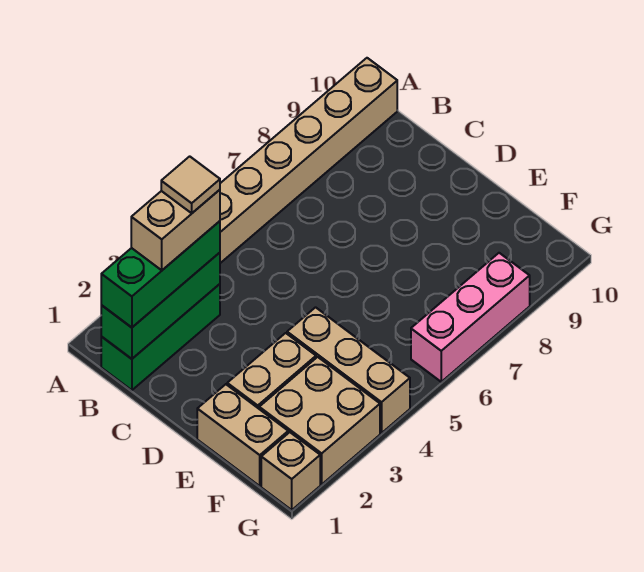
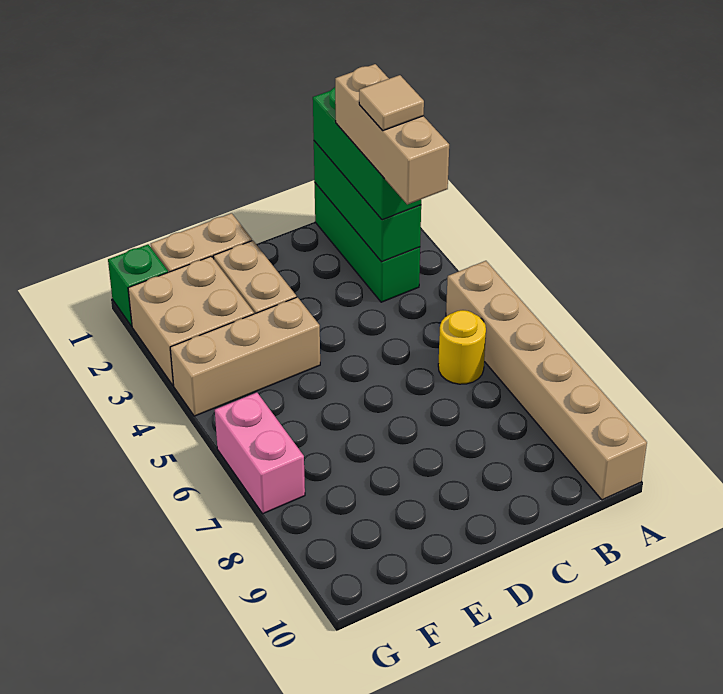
tan 1x2 brick [131,190,220,270] -> tan 1x3 brick [335,64,449,205]
none -> yellow 1x1 round brick [438,310,486,384]
tan 1x1 brick [261,432,320,510] -> green 1x1 brick [108,244,168,326]
pink 1x3 brick [411,253,530,382] -> pink 1x2 brick [215,393,305,514]

